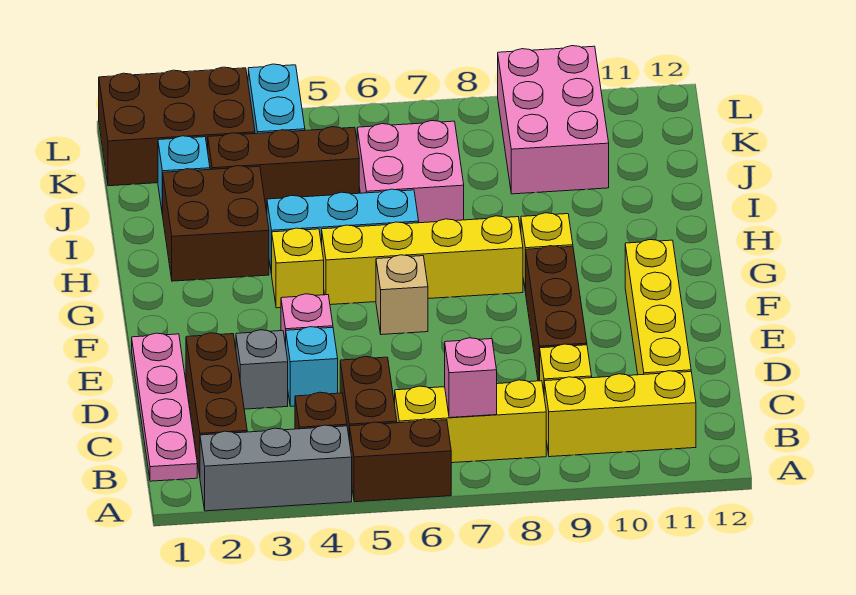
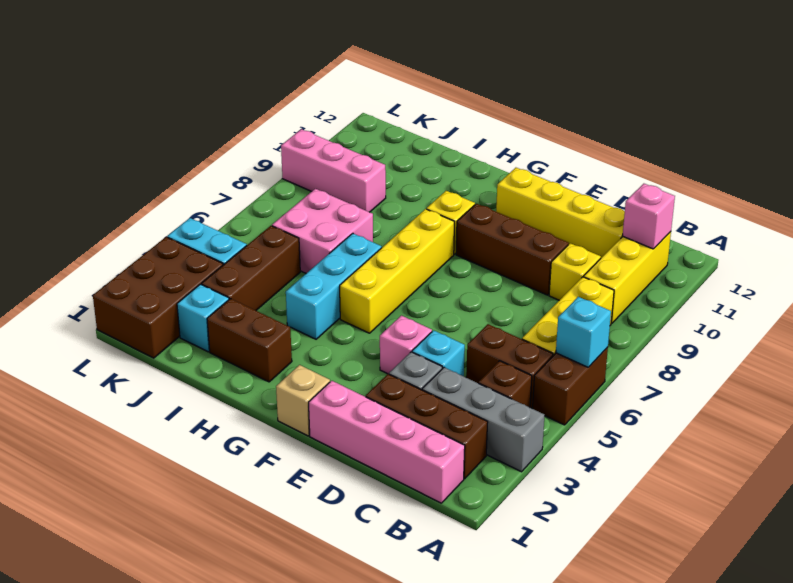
grey 1x3 brick [200,425,352,511] -> grey 1x3 brick turned to [422,367,545,472]
none -> cyan 1x1 brick [556,297,611,367]
pink 1x4 plate [132,333,197,481] -> pink 1x4 brick [309,381,465,503]
pink 1x1 brick [445,338,497,418] -> pink 1x1 brick moved to [623,184,675,249]
tan 1x1 brick [376,255,428,335] -> tan 1x1 brick moved to [276,365,330,436]
yellow 1x1 brick [272,228,324,308] -> none
brown 2x2 brick [163,166,269,281] -> brown 1x2 brick [207,299,292,382]
pink 2x3 brick [498,46,609,194] -> pink 1x3 brick [281,129,386,212]

